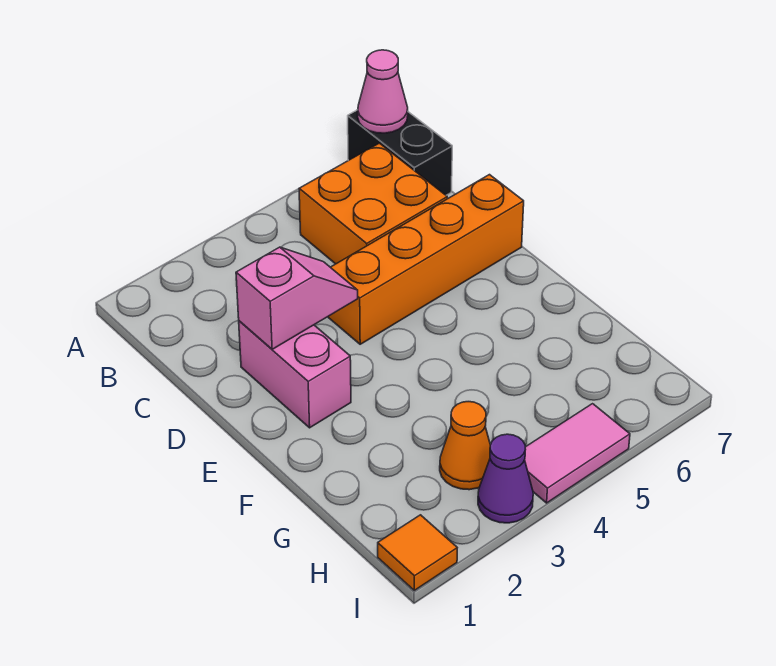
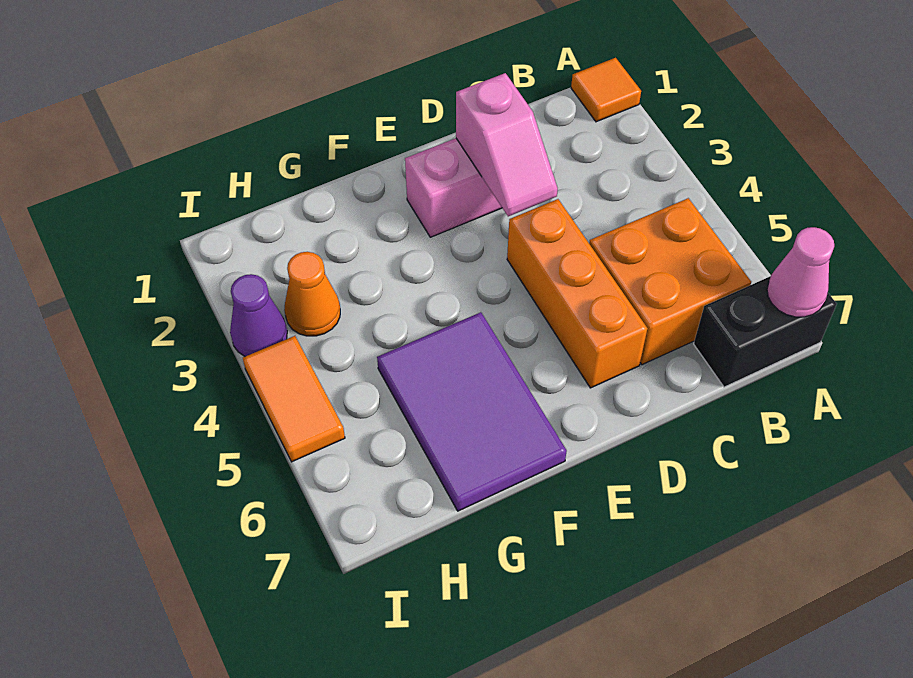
orange 1x4 brick [328,175,524,344] -> orange 1x3 brick [507,199,647,388]
none -> purple 2x3 tile [377,312,567,511]
orange 1x1 tile [378,515,457,590] -> orange 1x1 tile moved to [571,58,641,122]
pink 1x2 tile [525,404,630,503] -> orange 1x2 tile [243,336,345,462]

